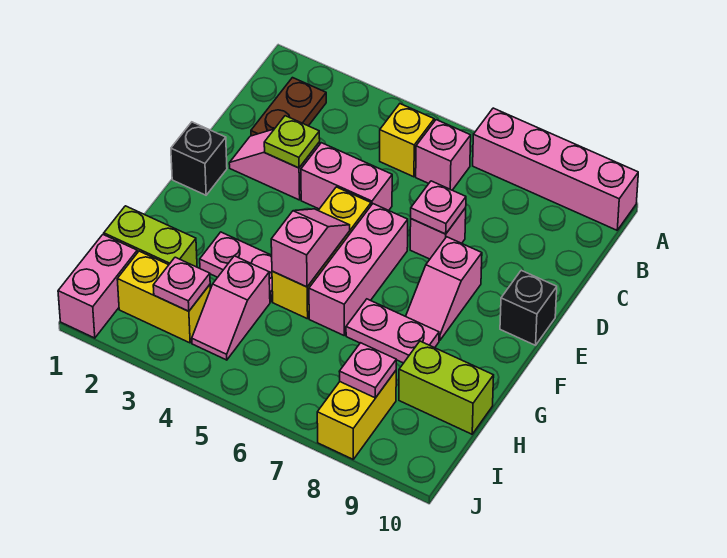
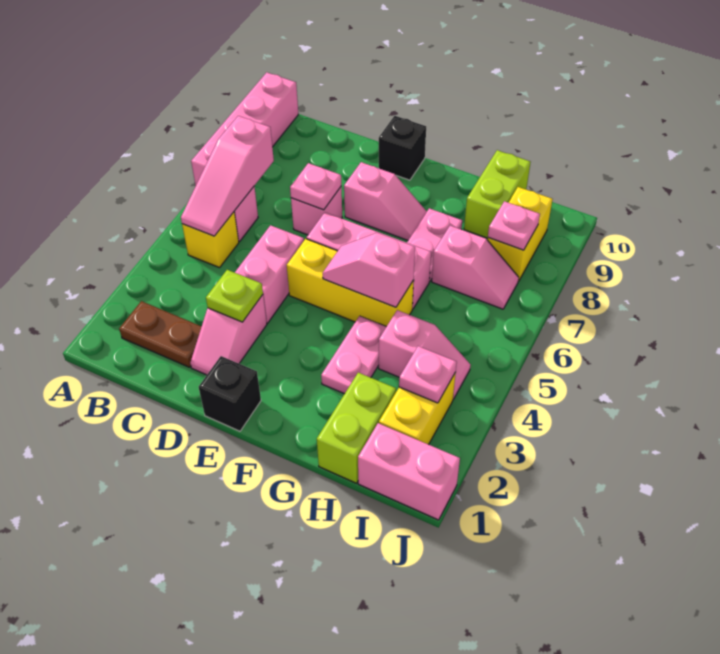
none -> pink 1x3 slope [181,116,274,236]
none -> pink 1x2 slope [432,226,519,309]
yellow 1x2 brick [317,371,396,459] -> yellow 1x2 brick turned to [487,187,553,281]

